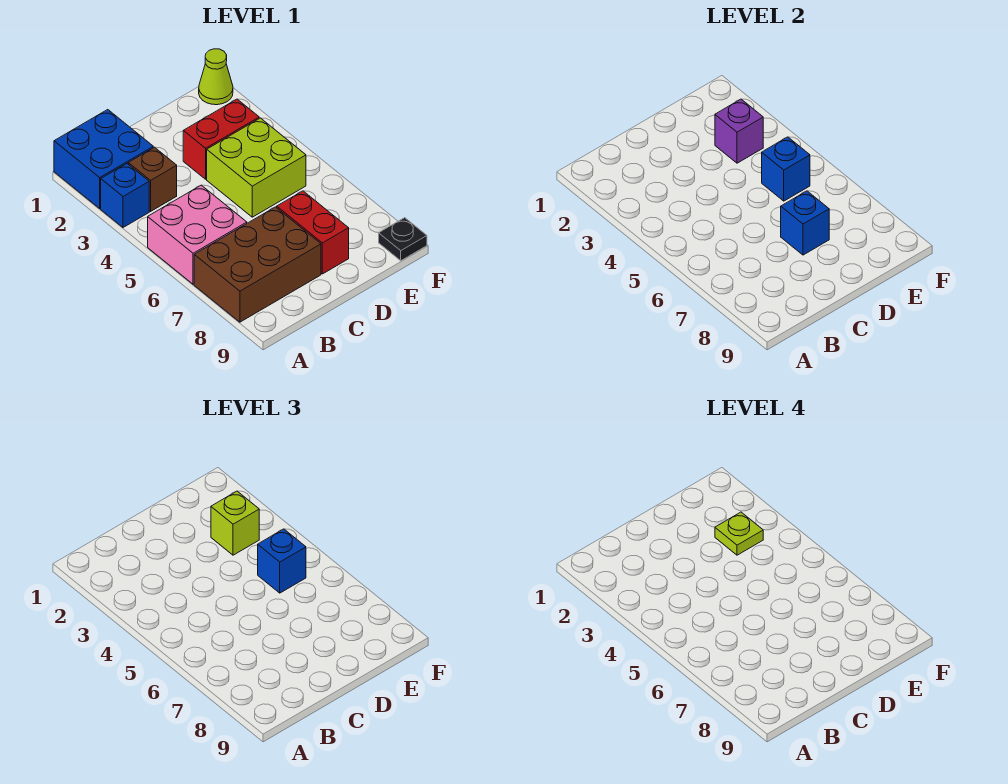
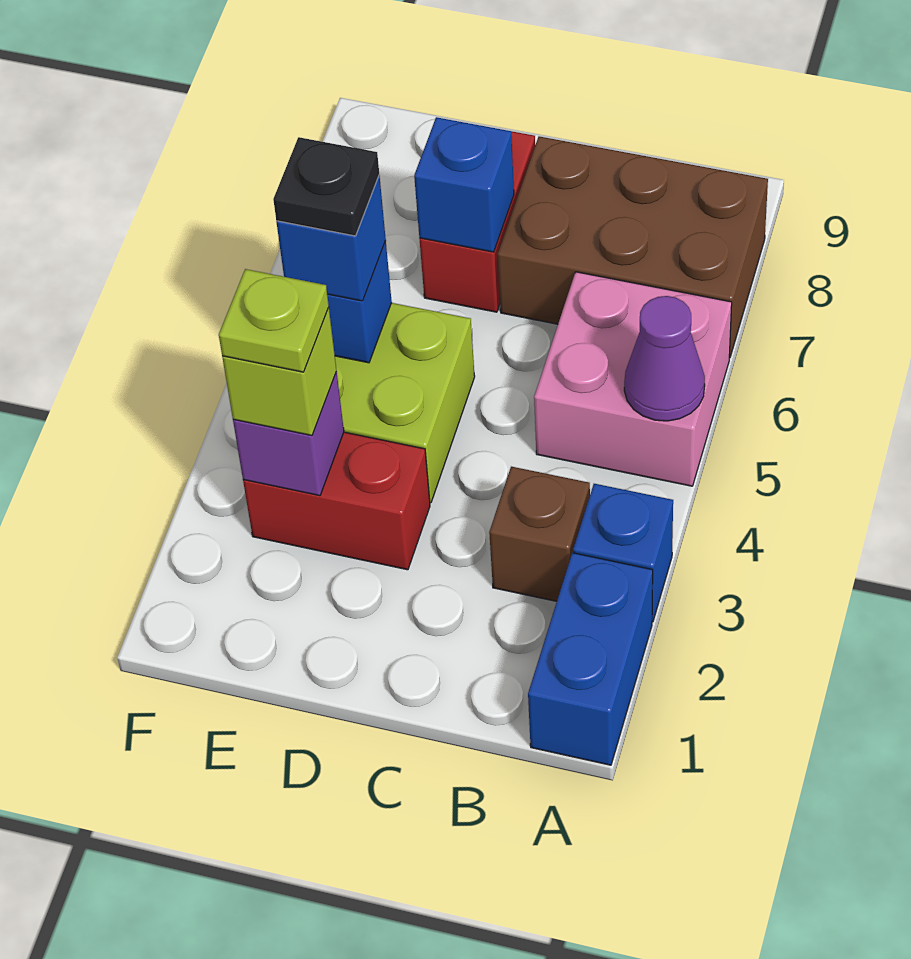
blue 2x2 brick [54,110,153,208] -> blue 1x2 brick [528,553,653,765]
none -> purple 1x1 cone [624,296,705,421]
lime 1x1 cone [199,49,233,105] -> none
black 1x1 plate [379,218,427,261] -> black 1x1 plate moved to [273,137,379,236]

